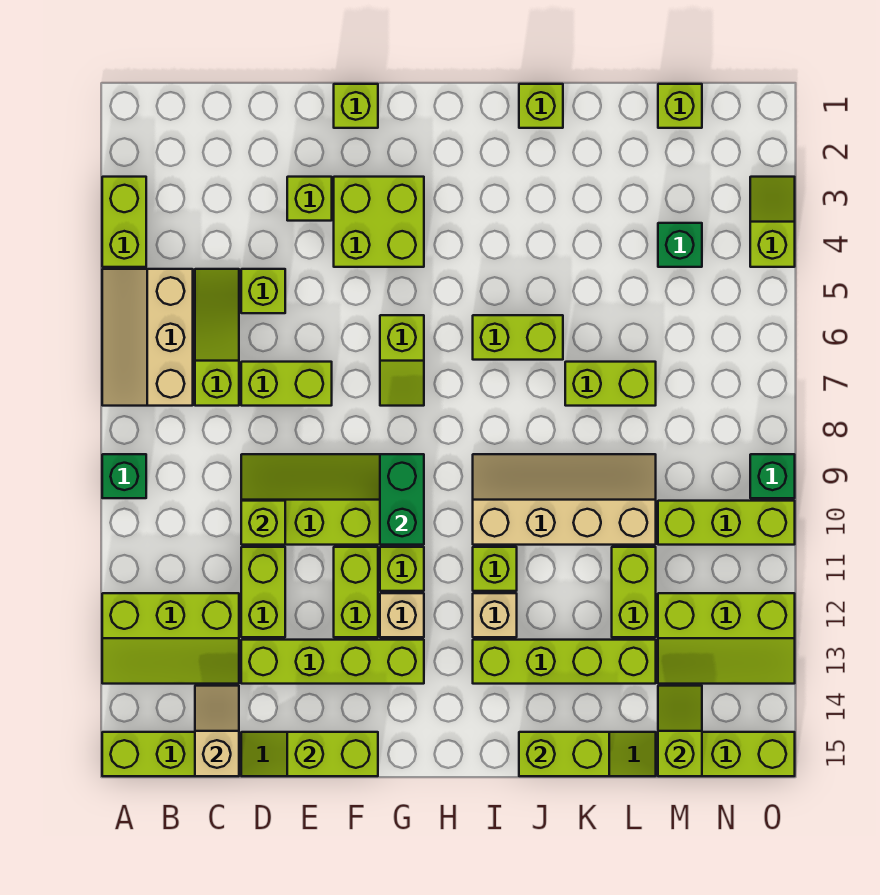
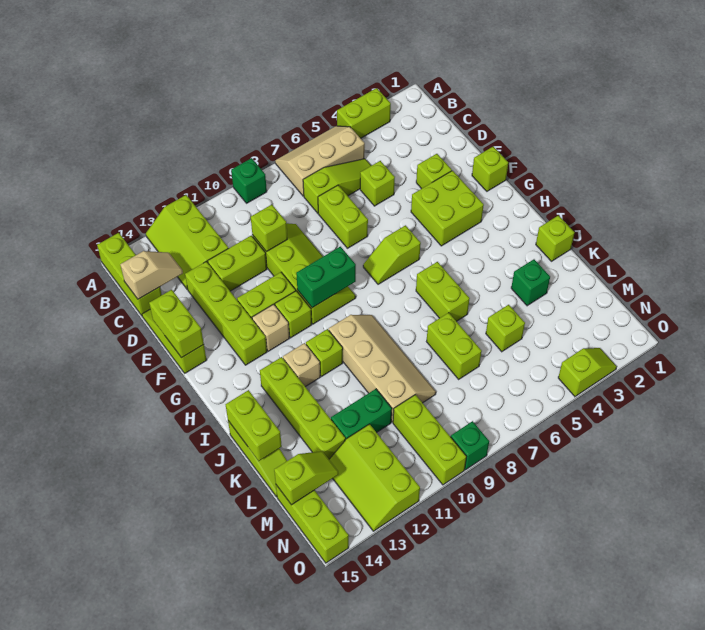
lime 1x2 brick [612,547,656,637] -> green 1x2 brick [331,389,392,440]
lime 1x1 brick [658,84,702,128] -> lime 1x1 brick moved to [486,305,525,352]
green 1x1 brick [658,223,702,267] -> green 1x1 brick moved to [511,259,550,306]

